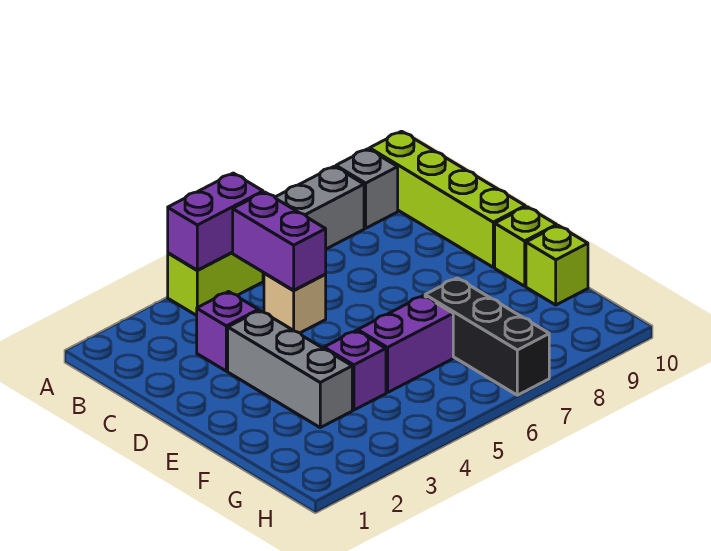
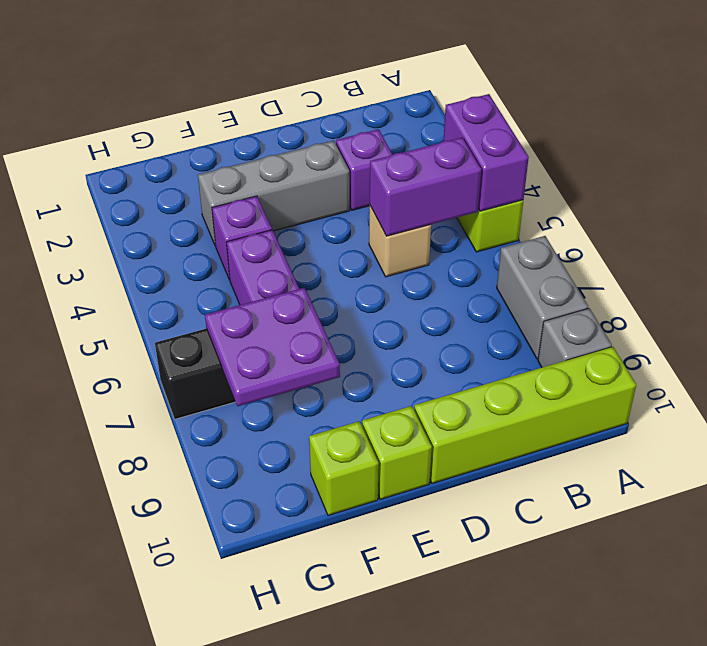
none -> purple 2x2 plate [205,288,340,406]

